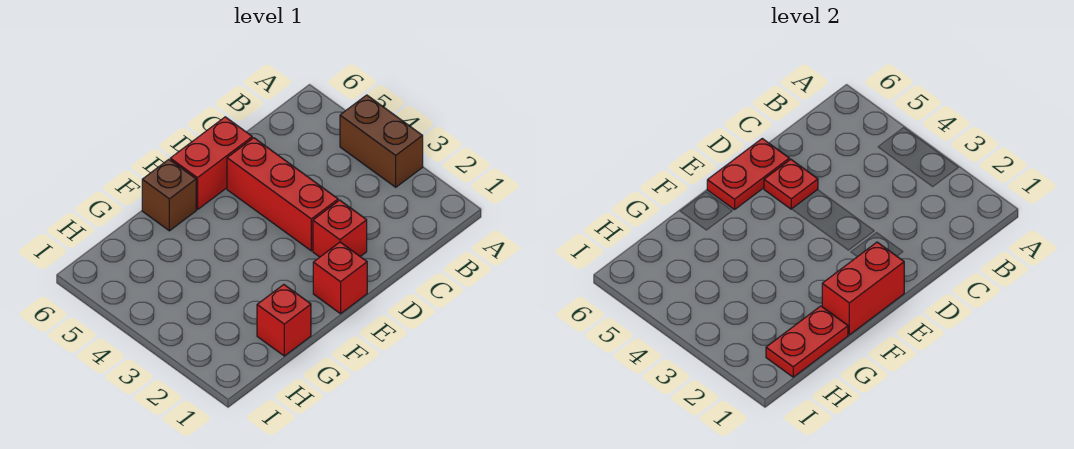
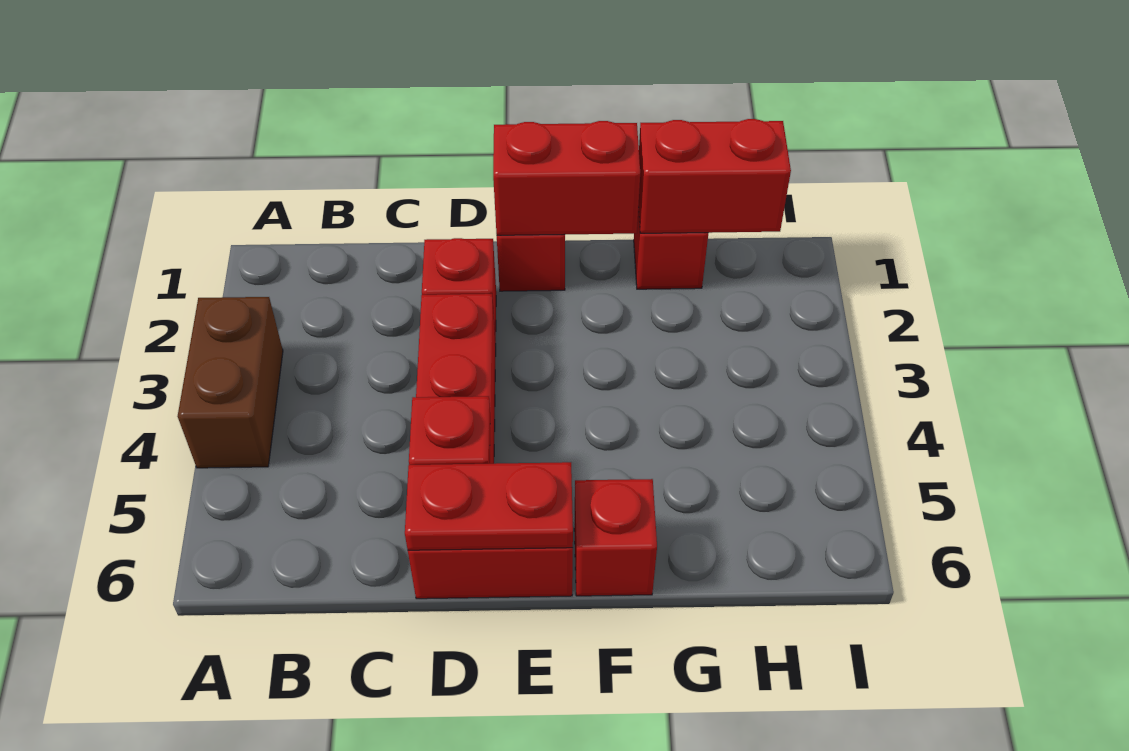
brown 1x1 brick [142,159,196,231] -> red 1x1 brick [574,479,657,596]
red 1x2 plate [766,306,848,377] -> red 1x2 brick [638,119,791,233]

